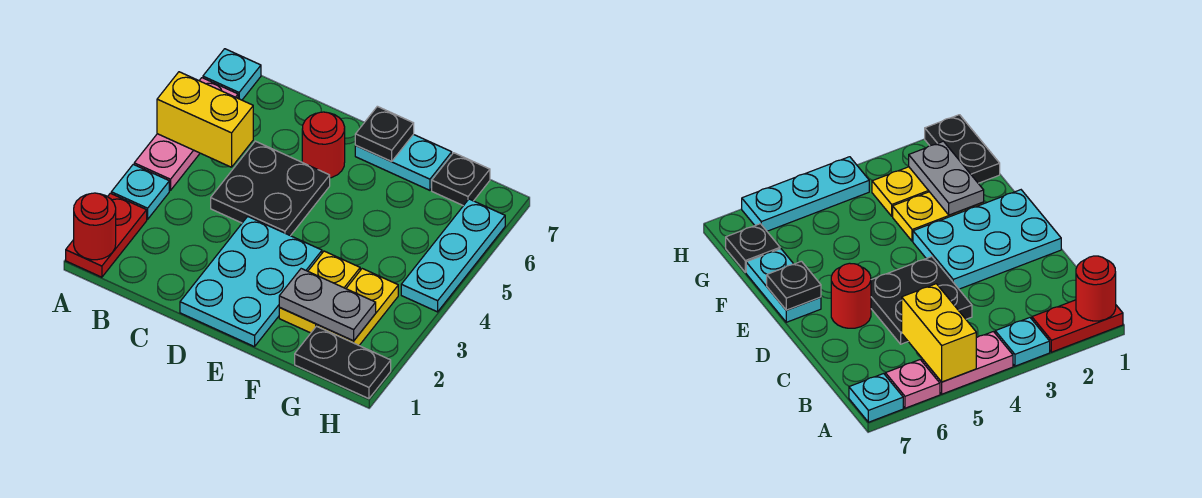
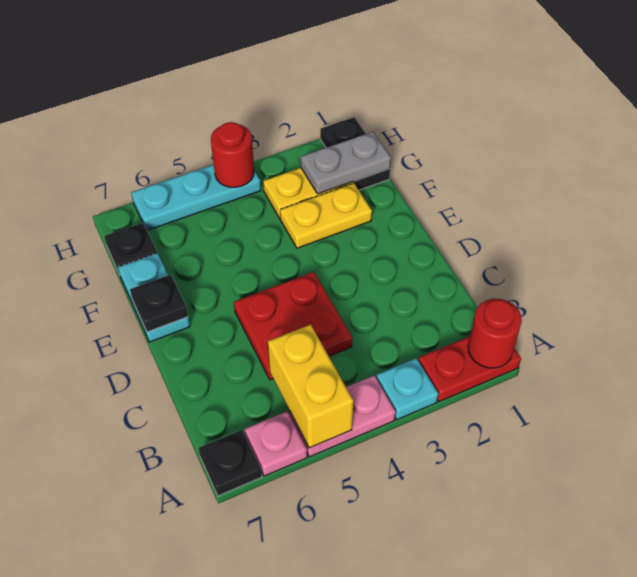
cyan 1x1 plate [203,49,261,100] -> black 1x1 plate [198,430,262,496]
black 2x2 plate [211,141,330,236] -> red 2x2 plate [234,272,352,380]
cyan 2x3 plate [180,217,322,347] -> none
red 1x1 round brick [302,112,345,178] -> red 1x1 round brick moved to [211,122,254,187]
grey 1x2 plate [279,269,376,341] -> grey 1x2 plate turned to [301,132,391,194]

